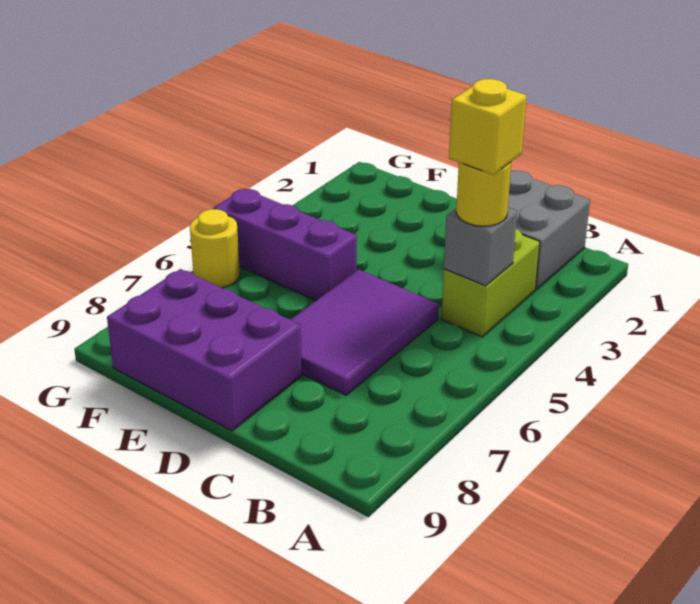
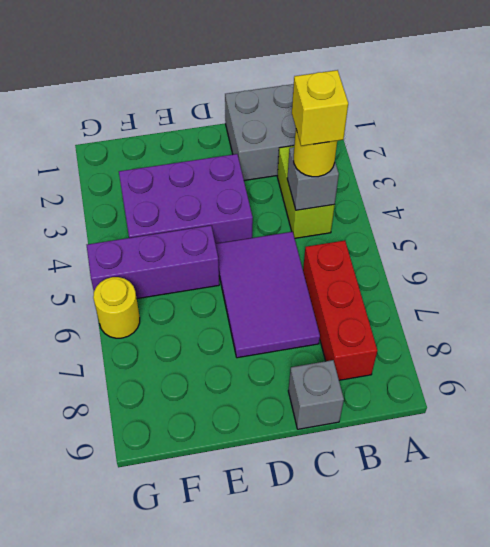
none -> red 1x3 brick [303,241,377,380]
none -> grey 1x1 brick [288,360,344,429]
purple 2x3 brick [107,269,302,431] -> purple 2x3 brick moved to [119,154,253,244]

